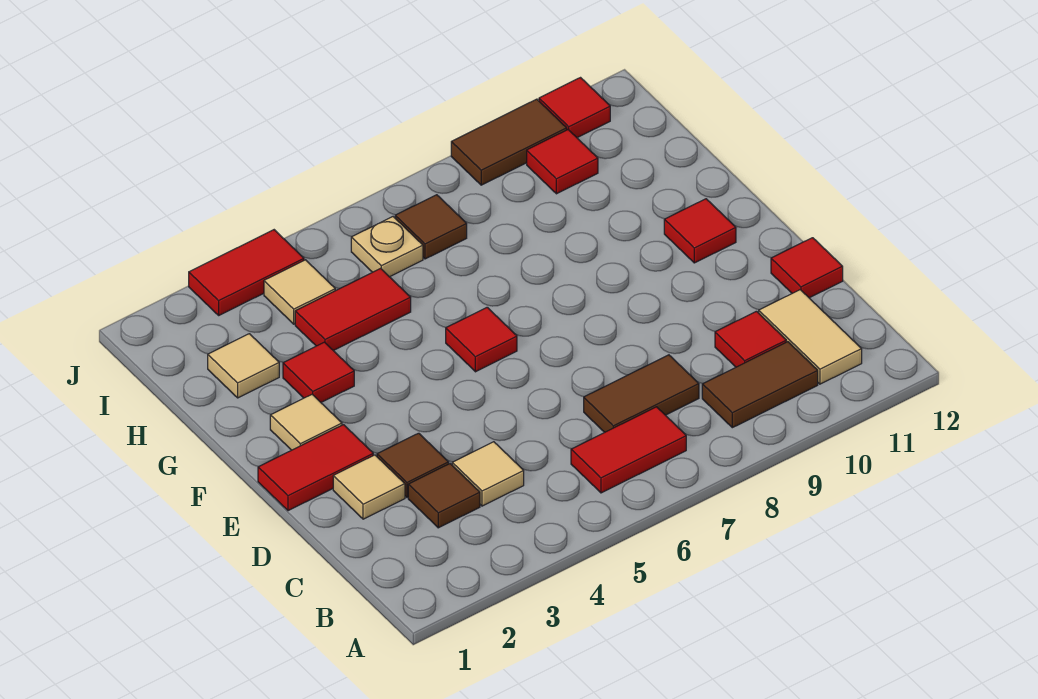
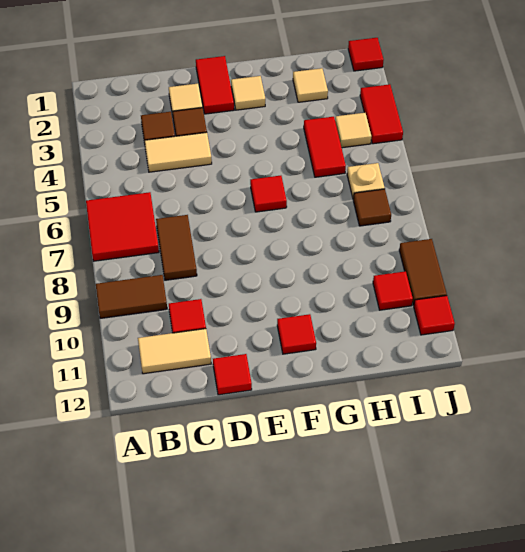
red 1x2 tile [571,407,686,493] -> red 2x2 tile [86,192,159,261]
brown 1x2 tile [702,342,818,428] -> brown 1x2 tile turned to [96,275,167,318]
tan 1x1 tile [452,442,524,506] -> tan 1x2 tile [144,132,212,172]
red 1x1 tile [283,342,354,402] -> red 1x1 tile moved to [348,38,384,71]

